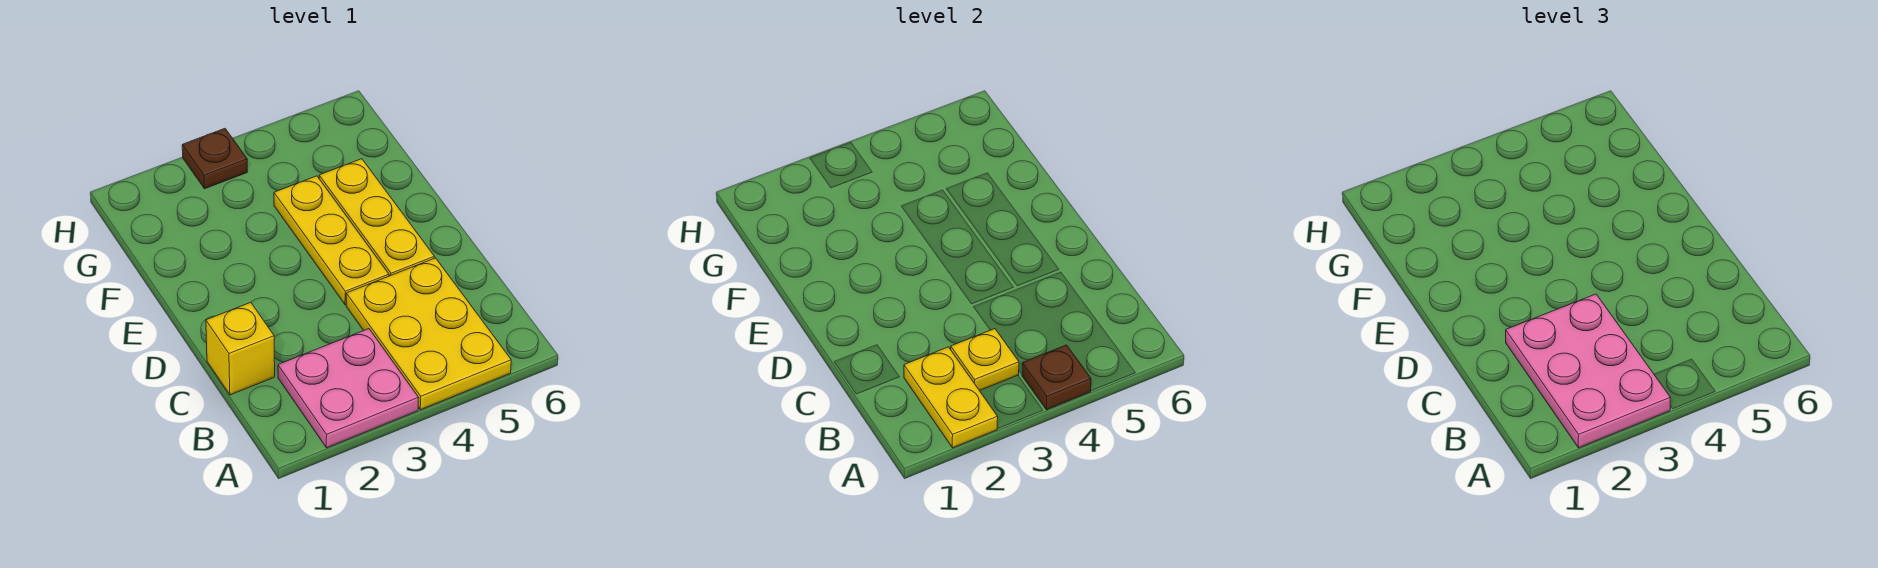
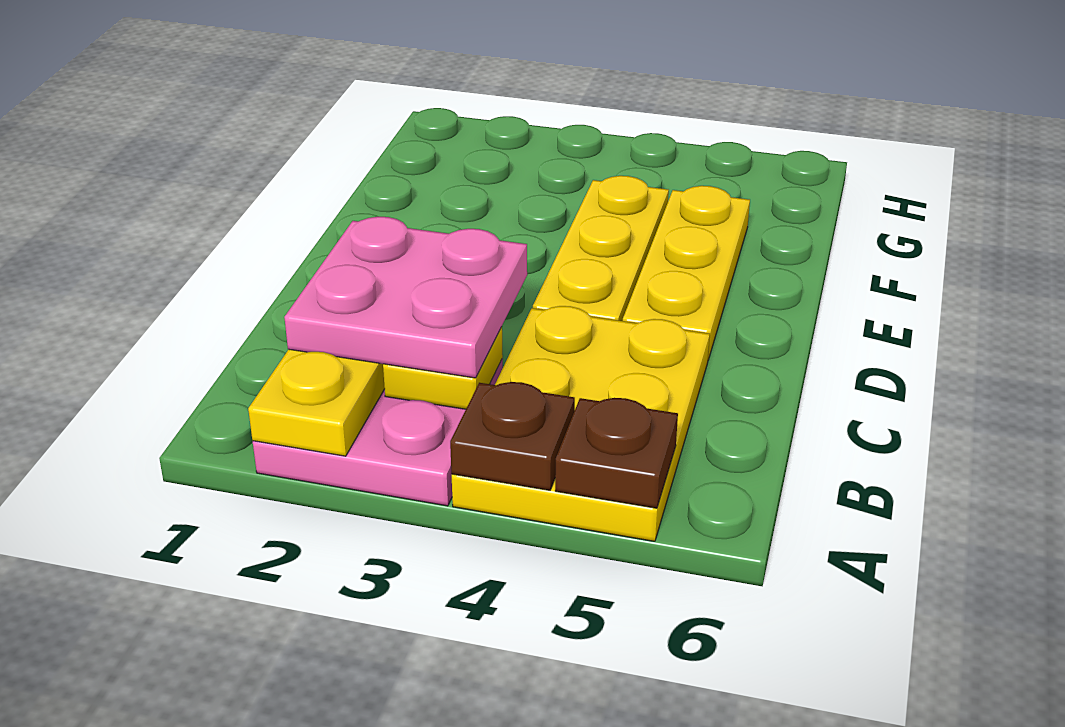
pink 2x3 plate [1506,294,1671,448] -> pink 2x2 plate [284,217,527,378]
yellow 1x1 brick [206,302,275,395] -> none
brown 1x1 plate [182,129,247,189] -> brown 1x1 plate moved to [555,398,678,508]

